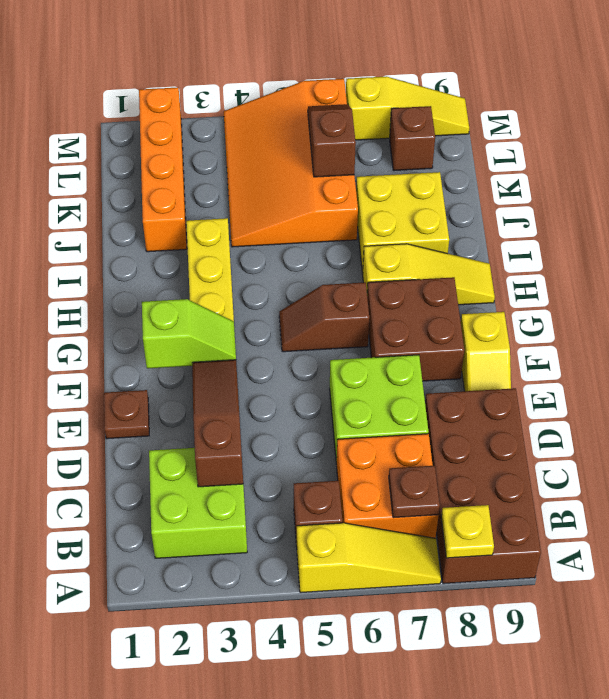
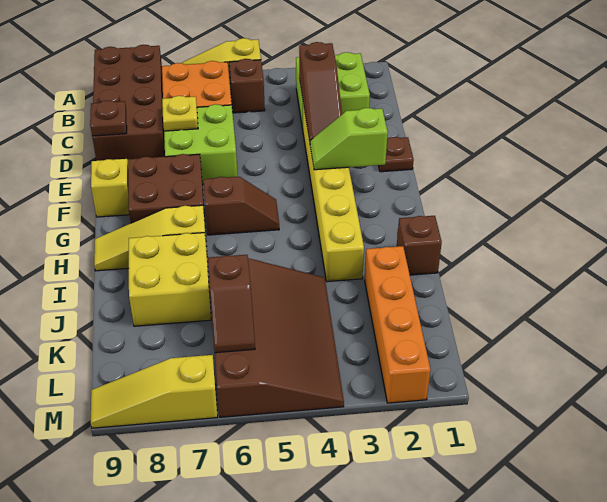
yellow 1x1 plate [441,505,494,558] -> yellow 1x1 plate moved to [162,96,198,131]
brown 1x1 plate [389,466,440,518] -> brown 1x1 plate moved to [90,100,127,136]
orange 3x4 slope [224,79,358,247] -> brown 3x4 slope [215,258,344,417]
brown 1x1 brick [390,106,435,171] -> brown 1x1 brick moved to [397,216,442,275]

